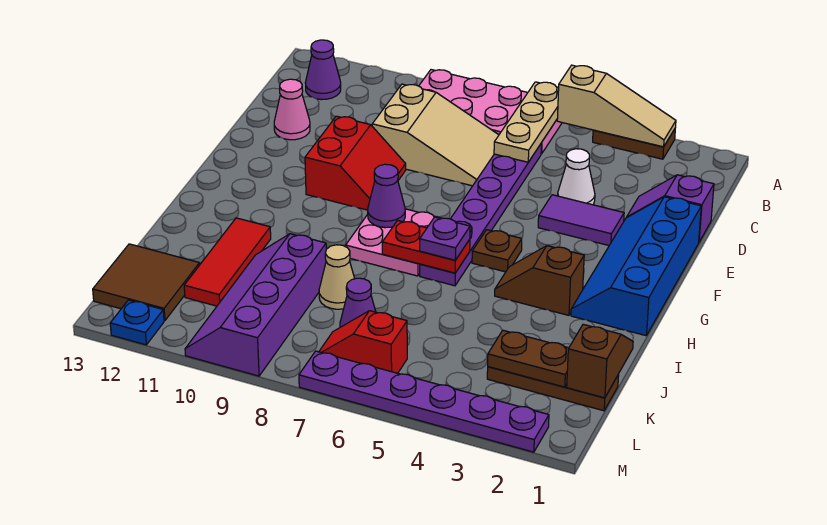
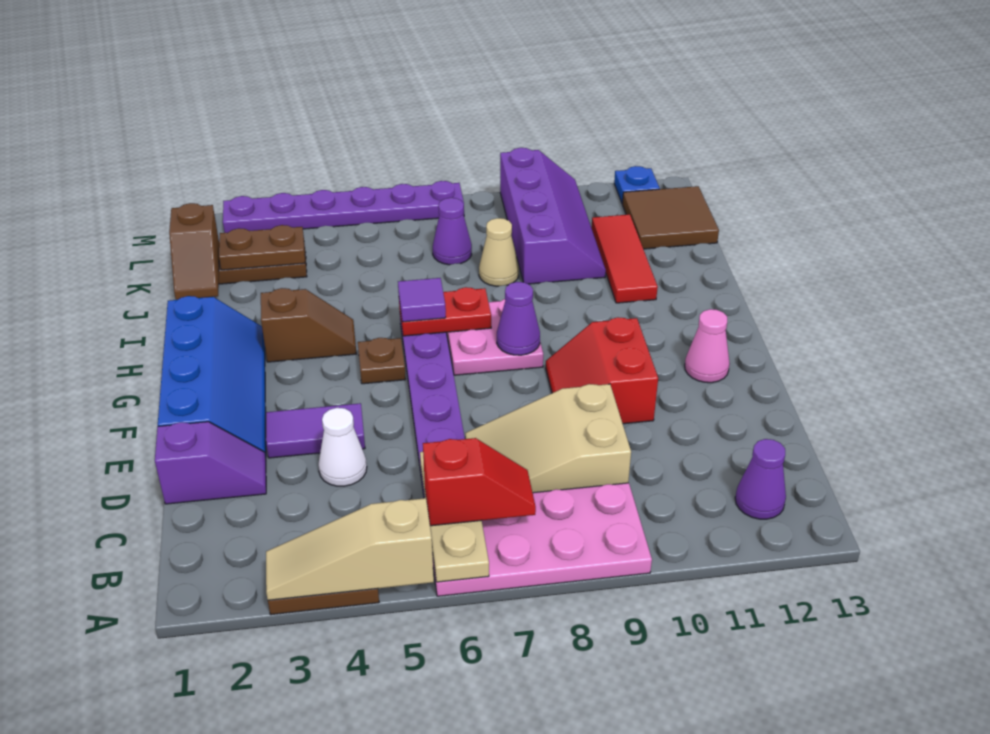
pink 1x1 cone [274,79,310,140] -> pink 1x1 cone moved to [685,309,730,383]
purple 1x1 plate [420,217,470,260] -> purple 1x1 tile [398,278,446,322]
red 1x2 slope [319,311,407,373] -> red 1x2 slope moved to [423,438,536,526]

